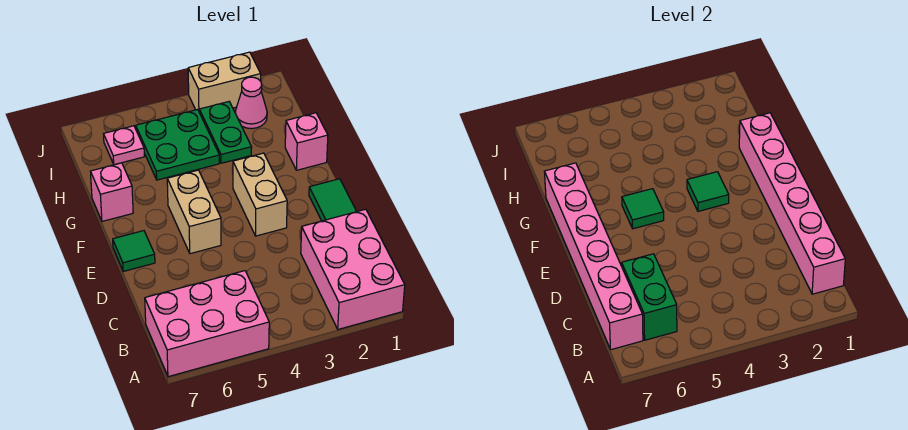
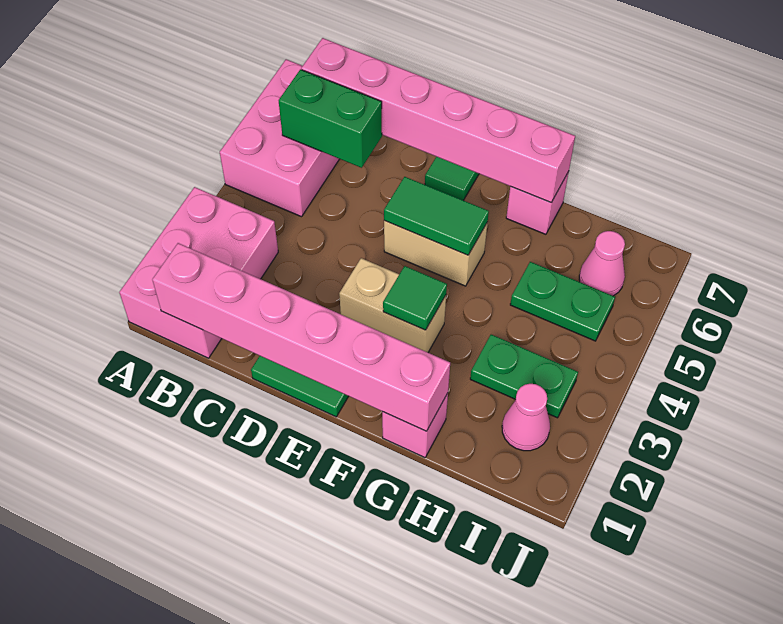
pink 2x3 brick [301,209,405,329] -> pink 2x3 brick turned to [119,187,278,358]
green 1x1 tile [622,189,664,229] -> green 1x2 tile [384,177,489,255]
green 2x2 plate [136,109,219,180] -> green 1x2 plate [510,262,615,341]
pink 1x1 plate [104,126,144,165] -> pink 1x1 cone [579,231,625,296]
tan 1x2 brick [188,52,261,111] -> none

